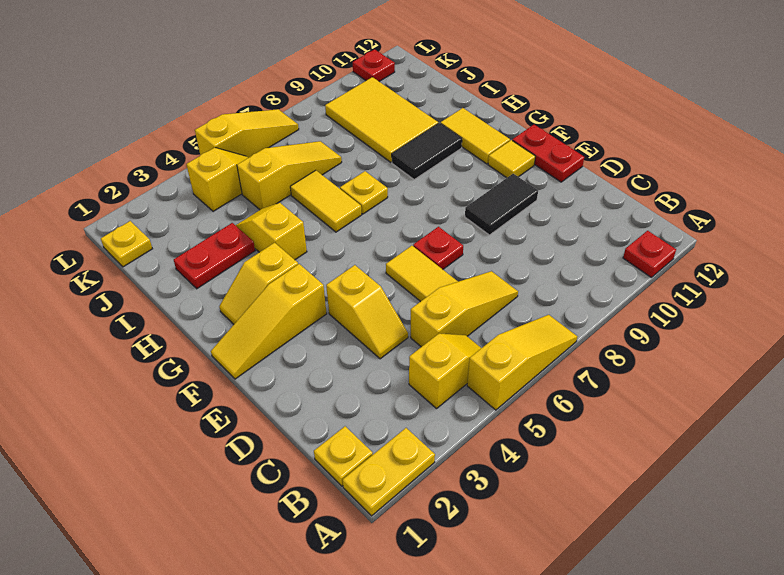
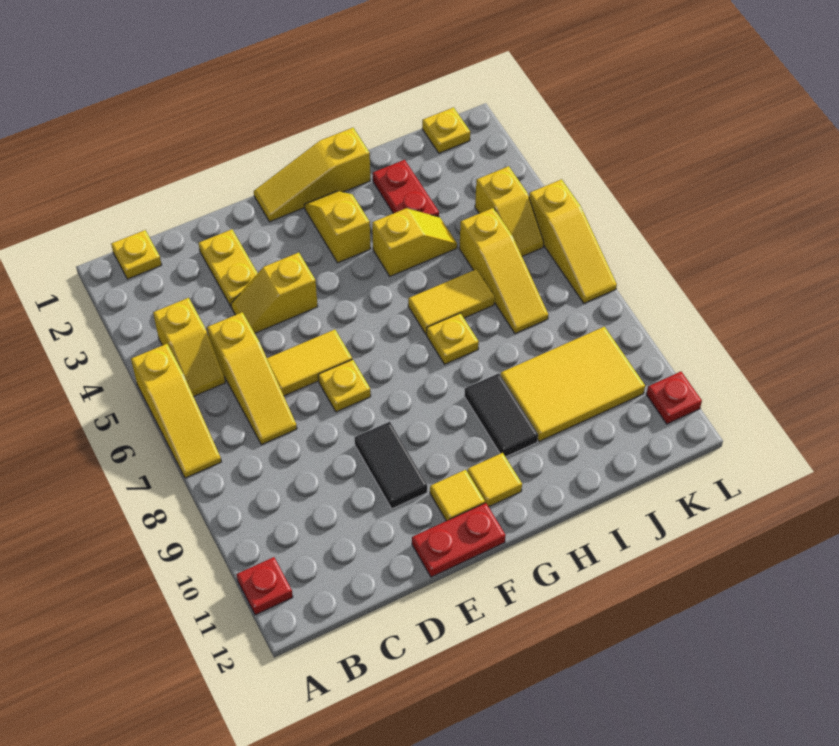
yellow 1x2 plate [343,428,435,516] -> yellow 1x2 plate moved to [199,229,258,306]
red 1x1 plate [413,227,463,269] -> yellow 1x1 plate [318,359,371,412]
yellow 1x3 slope [211,264,327,379] -> yellow 1x3 slope turned to [254,128,370,222]
yellow 1x2 tile [441,108,510,164] -> yellow 1x1 tile [467,453,522,507]

